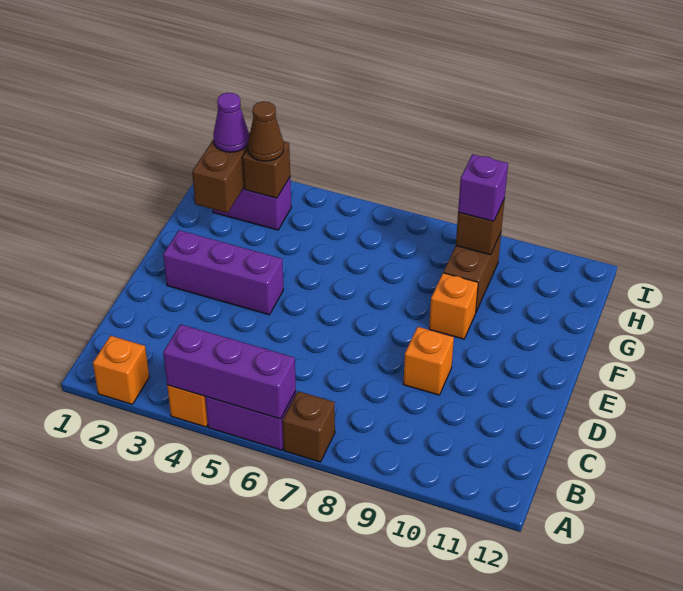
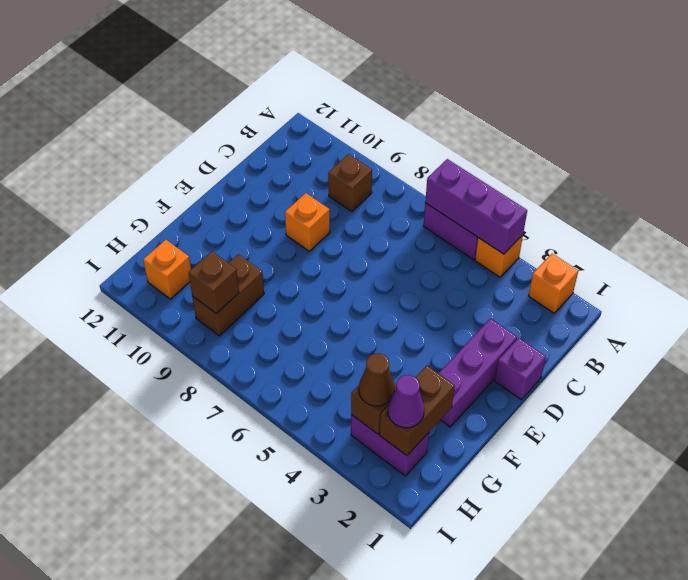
brown 1x1 brick [283,391,335,462] -> brown 1x1 brick moved to [328,154,372,212]
purple 1x3 brick [163,230,283,315] -> purple 1x3 brick turned to [438,319,517,427]
orange 1x1 brick [429,273,478,339] -> orange 1x1 brick moved to [143,240,191,299]
purple 1x1 brick [458,154,508,221] -> purple 1x1 brick moved to [495,338,546,400]

